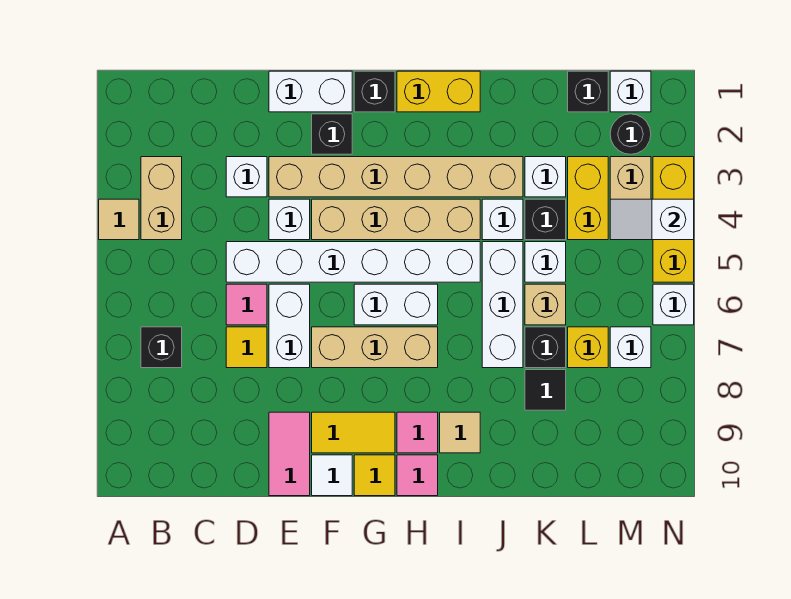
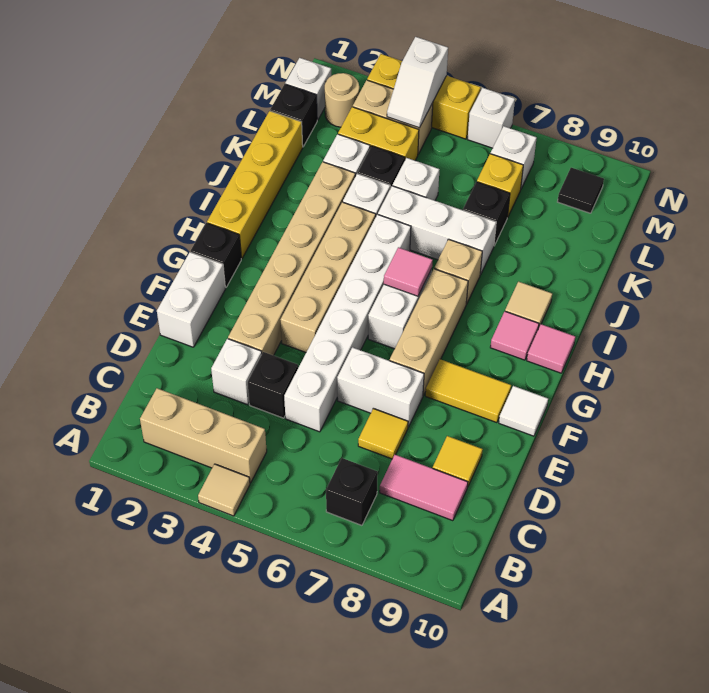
tan 1x2 brick [141,157,182,240] -> tan 1x3 brick [140,388,267,483]
pink 1x1 tile [226,284,267,325] -> pink 1x1 tile moved to [384,247,433,296]
white 1x1 brick [269,199,310,240] -> none
pink 1x2 tile [269,412,310,496] -> pink 1x2 tile moved to [380,455,468,521]
black 1x1 brick [312,114,352,154] -> black 1x1 brick moved to [248,352,298,418]
yellow 1x2 tile [312,412,395,453] -> yellow 1x2 tile turned to [425,359,511,423]
yellow 1x1 tile [354,455,395,496] -> yellow 1x1 tile moved to [433,436,483,487]
yellow 1x2 brick [397,71,480,112] -> yellow 1x4 brick [207,111,303,258]
tan 1x1 brick [525,284,566,325] -> tan 1x1 brick moved to [434,239,482,304]
black 1x1 tile [525,370,566,410] -> black 1x1 tile moved to [558,168,604,213]
black 1x1 round brick [610,114,651,154] -> tan 1x1 round brick [325,73,359,127]

